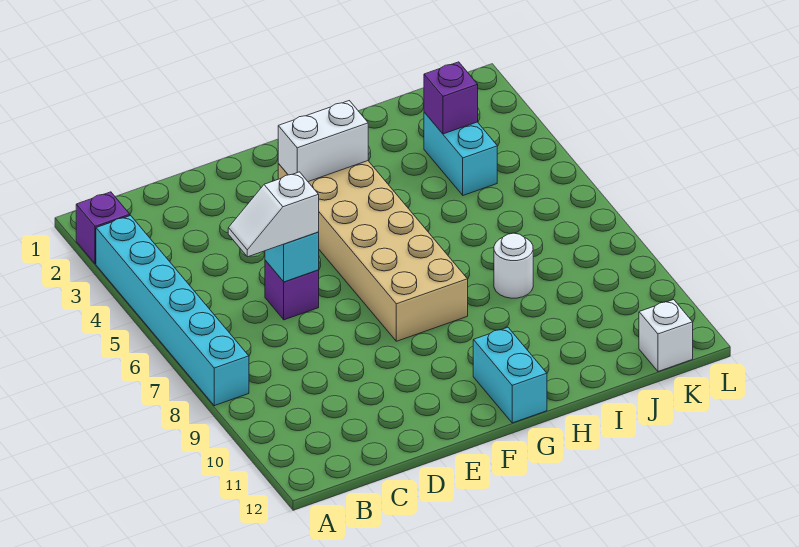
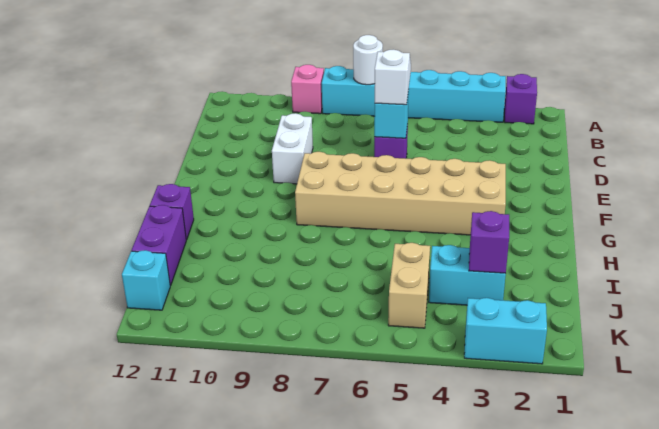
none -> pink 1x1 brick [291,65,324,114]
white 1x2 brick [278,101,368,182] -> white 1x2 brick moved to [272,113,313,184]
cyan 1x2 brick [473,327,547,423] -> cyan 1x2 brick moved to [464,298,547,364]
none -> purple 1x1 brick [150,184,194,240]
white 1x1 round brick [494,233,533,298] -> white 1x1 round brick moved to [353,35,383,85]
none -> purple 1x2 brick [132,205,186,285]
none -> tan 1x2 brick [388,243,430,328]
white 1x1 brick [639,300,693,371] -> cyan 1x1 brick [122,250,171,310]

